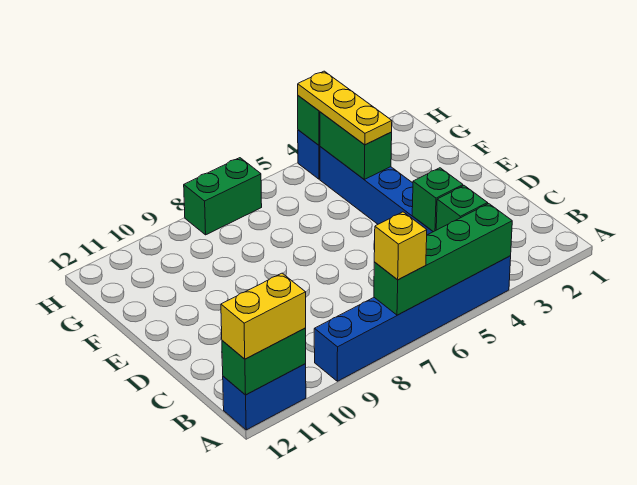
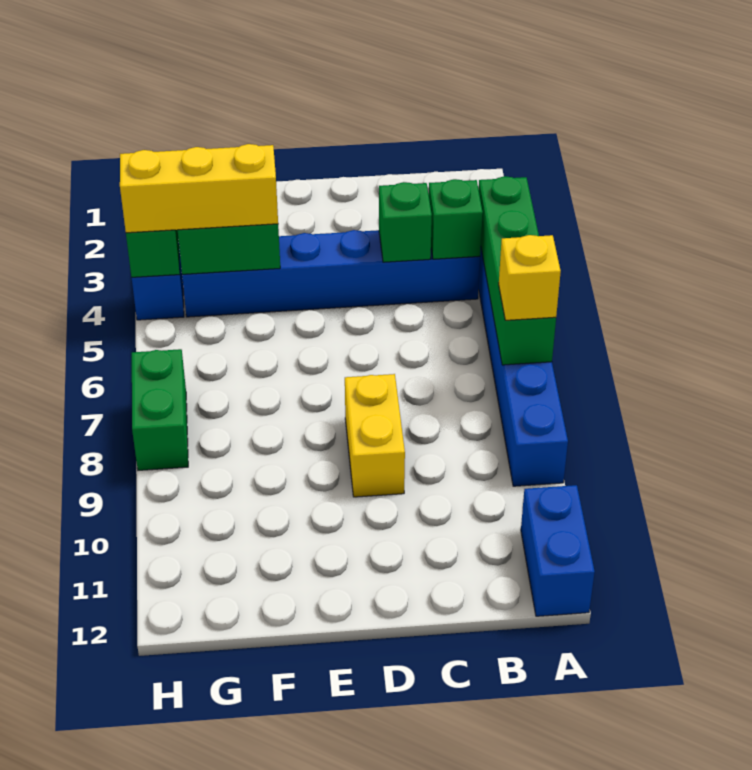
green 1x2 brick [222,328,306,395] -> none
yellow 1x2 brick [221,273,306,359] -> yellow 1x2 brick moved to [345,374,405,497]
yellow 1x3 plate [298,71,392,145] -> yellow 1x3 brick [120,144,278,233]

